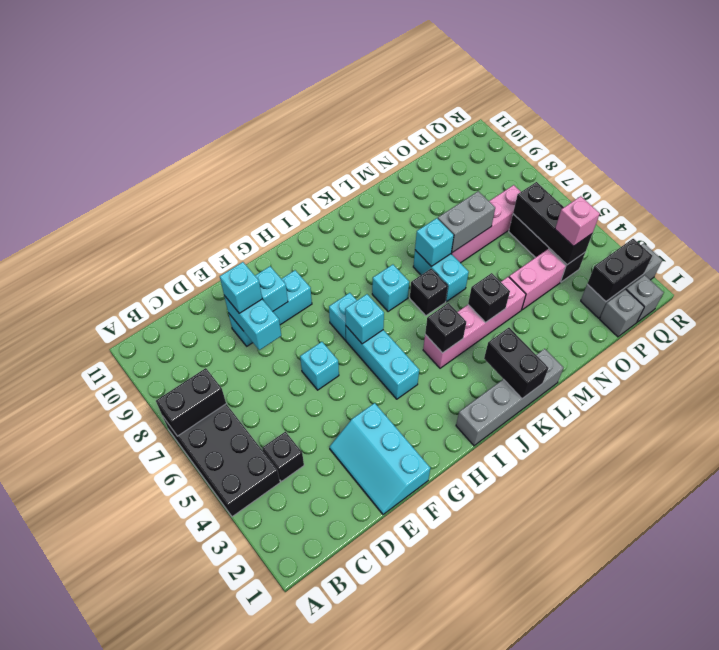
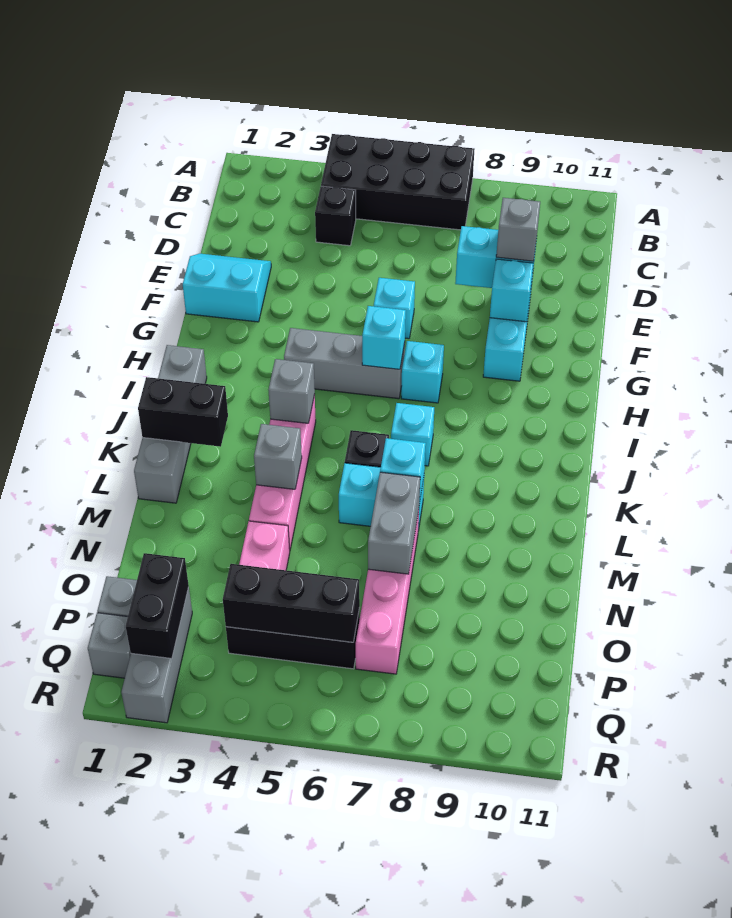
black 1x2 brick [156,368,226,436] -> none
cyan 2x3 slope [330,403,430,514] -> cyan 2x2 slope [183,254,271,322]
cyan 1x1 brick [220,262,262,313] -> grey 1x1 brick [496,198,540,261]
cyan 1x3 brick [346,326,419,399] -> grey 1x3 brick [284,328,405,399]
black 1x1 brick [425,303,466,353] -> grey 1x1 brick [268,359,315,423]
black 1x1 brick [468,273,510,323] -> grey 1x1 brick [254,424,302,489]
pink 1x1 brick [555,196,600,246] -> none

